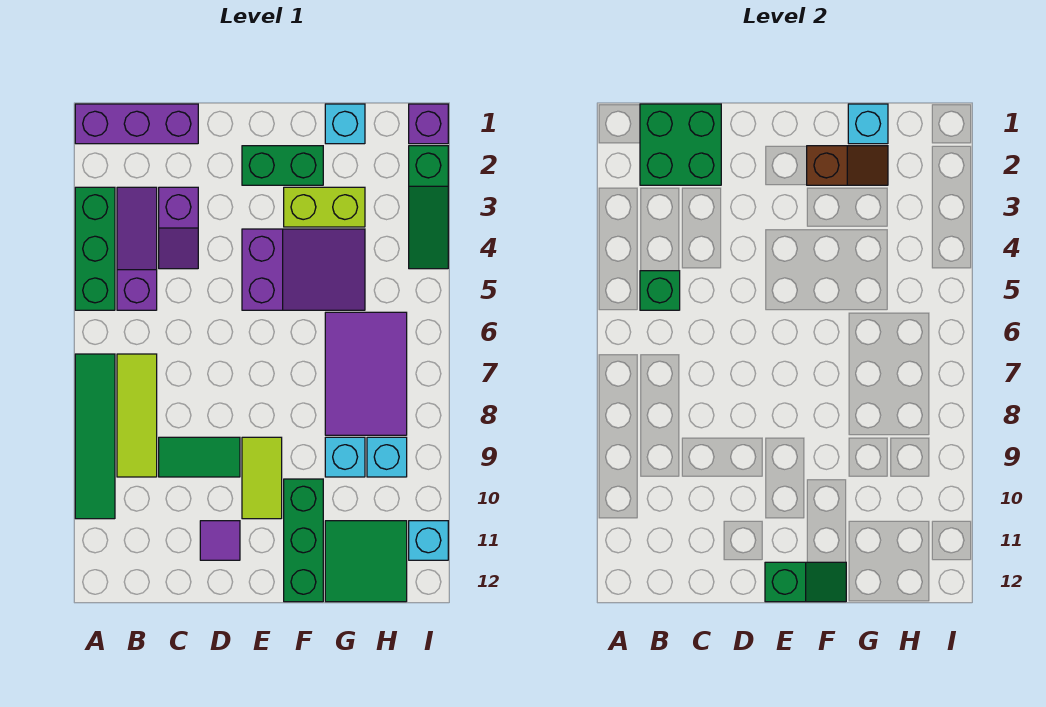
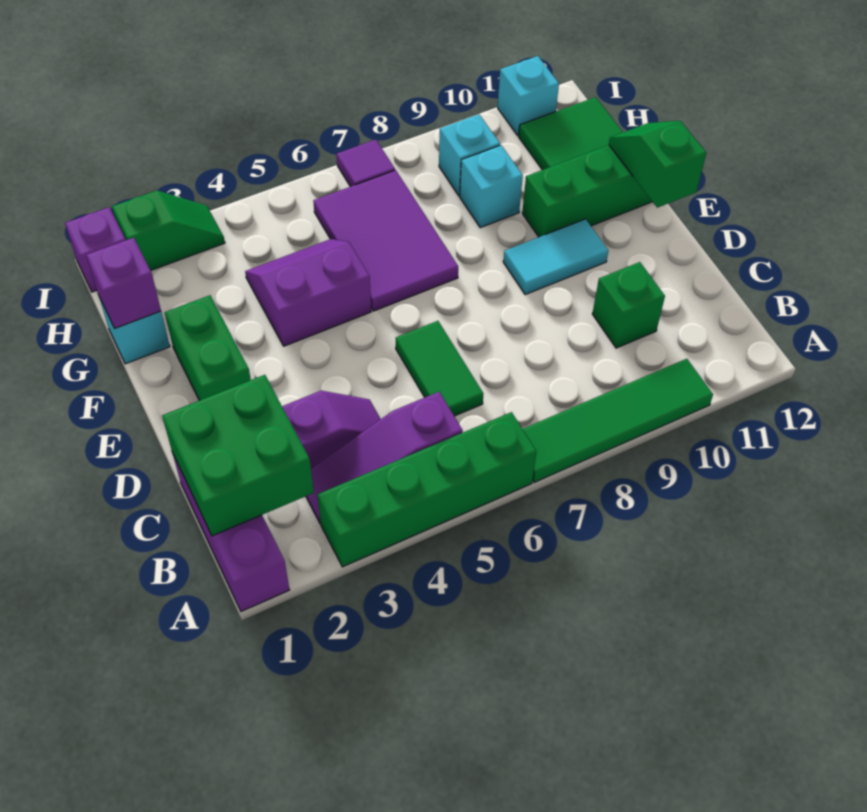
green 1x3 brick [75,187,115,310] -> green 1x4 brick [317,412,536,567]
green 1x1 brick [640,271,680,310] -> green 1x1 brick moved to [592,262,665,348]
lime 1x3 tile [117,354,157,477] -> none
green 1x2 tile [159,437,240,477] -> green 1x2 tile moved to [396,321,483,416]
purple 1x1 tile [200,521,240,560] -> purple 1x1 tile moved to [337,140,395,187]
purple 2x3 slope [242,229,365,310] -> purple 2x2 slope [245,239,371,346]
lime 1x2 tile [242,437,282,519] -> cyan 1x2 tile [503,219,608,295]
brown 1x2 slope [807,146,888,185] -> none
lime 1x2 brick [284,187,365,227] -> none
cyan 1x1 brick [848,104,888,144] -> purple 1x1 brick [86,238,161,328]
purple 2x3 tile [325,312,407,435] -> purple 2x3 tile turned to [313,170,458,311]
green 1x3 slope [409,146,448,269] -> green 1x2 slope [112,191,225,271]

